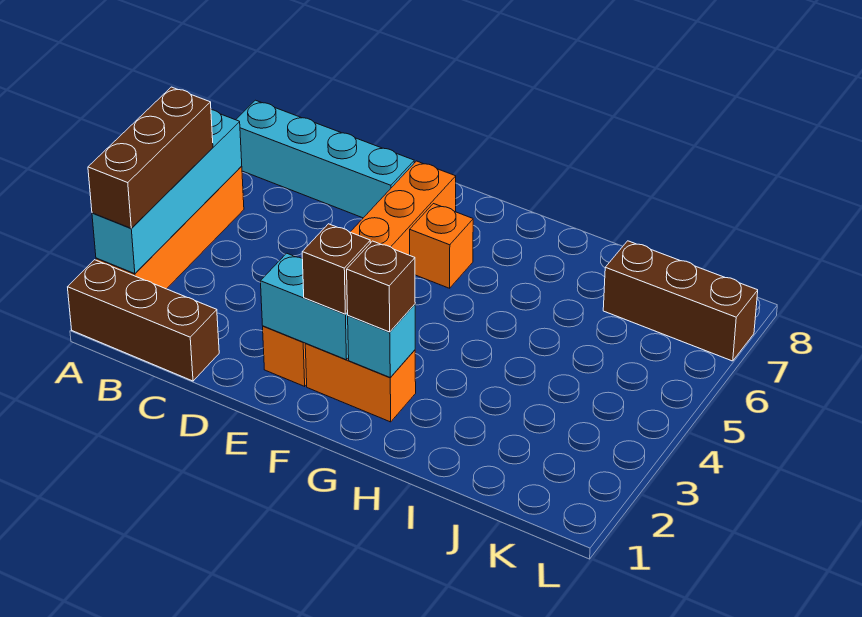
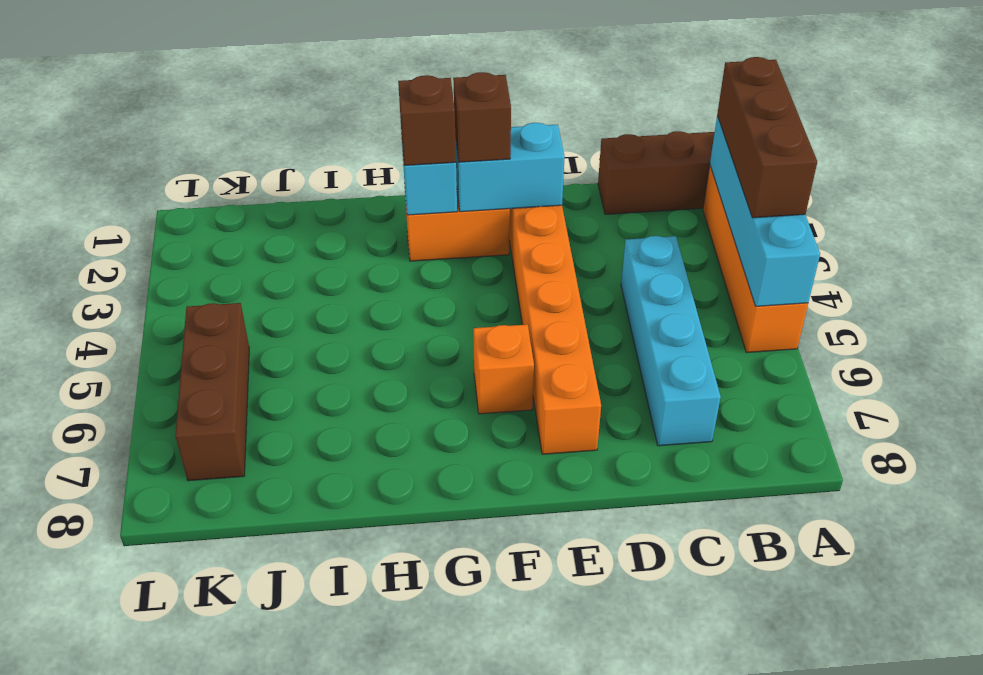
cyan 1x4 brick [236,100,414,218] -> cyan 1x4 brick turned to [621,236,721,446]
brown 1x3 brick [603,241,758,361] -> brown 1x3 brick turned to [175,303,249,481]

